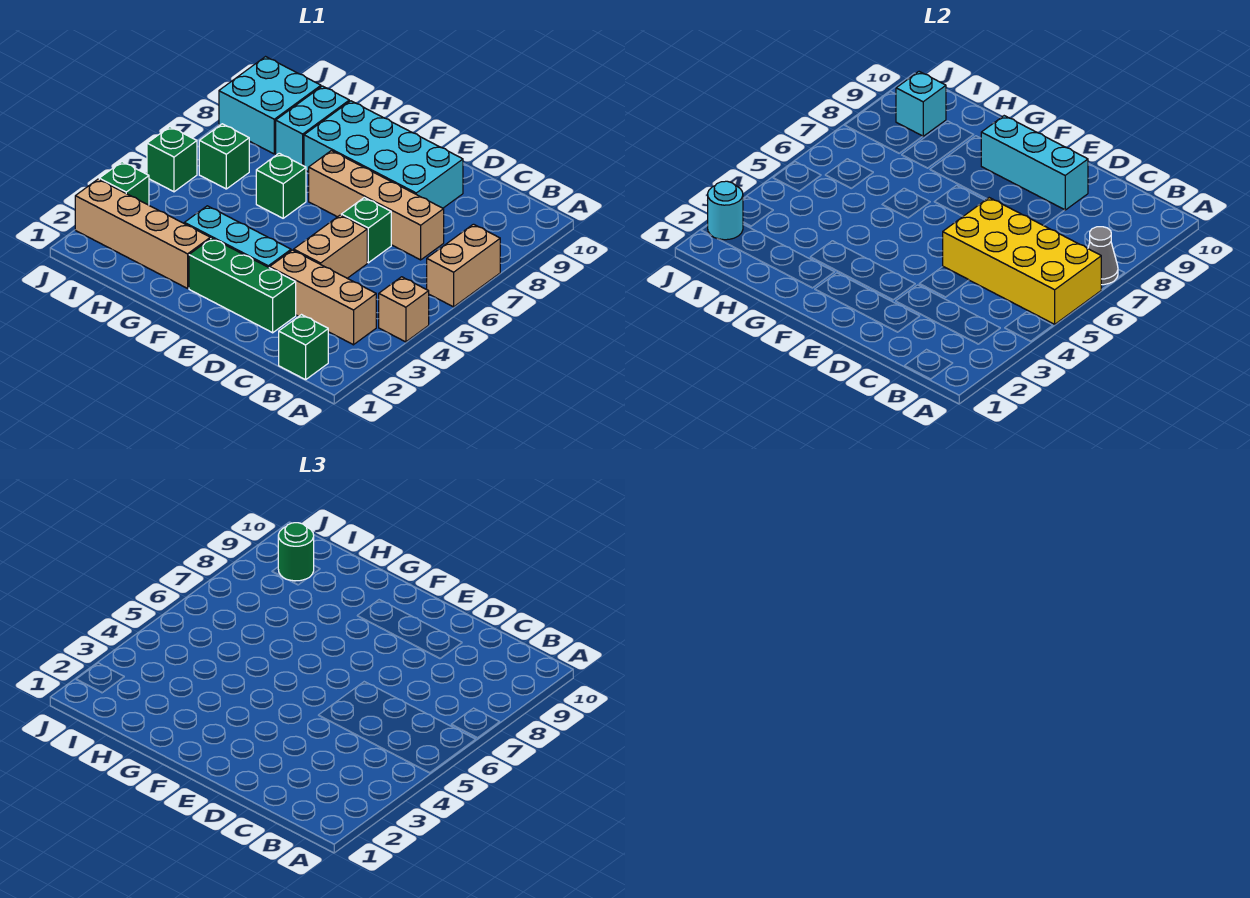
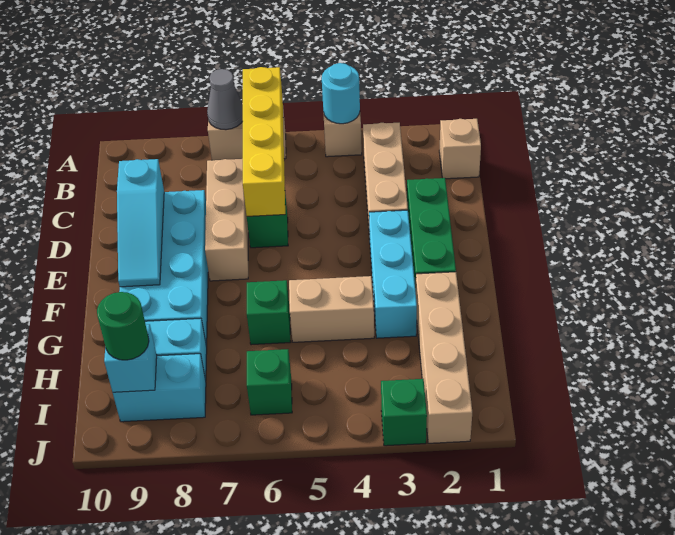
yellow 2x4 brick [943,198,1101,324] -> yellow 1x4 brick [243,67,285,216]
green 1x1 brick [279,315,328,380] -> tan 1x1 brick [439,119,481,179]
tan 1x4 brick [309,151,444,260] -> tan 1x3 brick [205,159,248,281]
tan 1x2 brick [294,215,367,278] -> tan 1x2 brick moved to [289,276,374,342]
cyan 1x3 brick [981,116,1088,210] -> cyan 1x3 slope [117,159,164,287]
cyan 2x2 brick [219,57,321,154] -> cyan 1x2 brick [113,354,206,422]
cyan 1x1 round brick [708,181,743,240] -> cyan 1x1 round brick moved to [322,63,360,124]
green 1x1 brick [147,127,197,192] -> none

